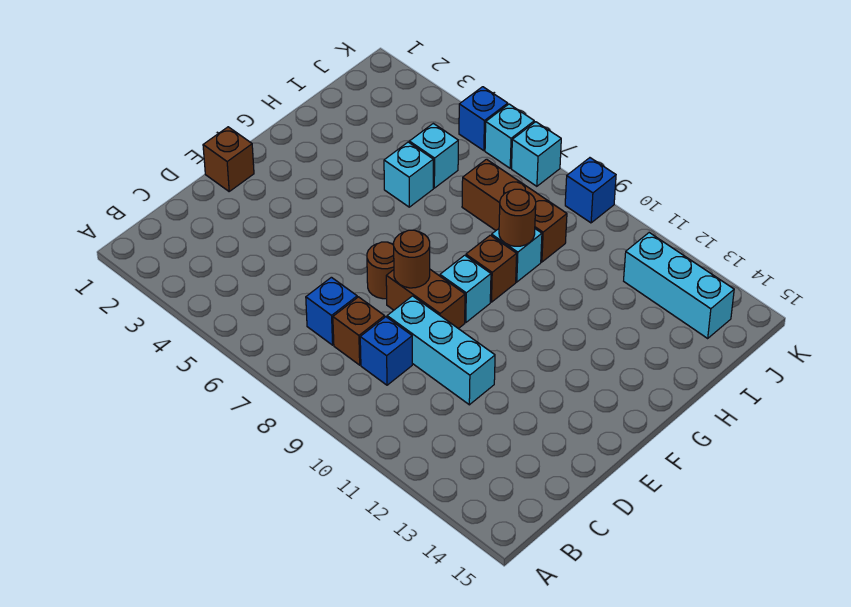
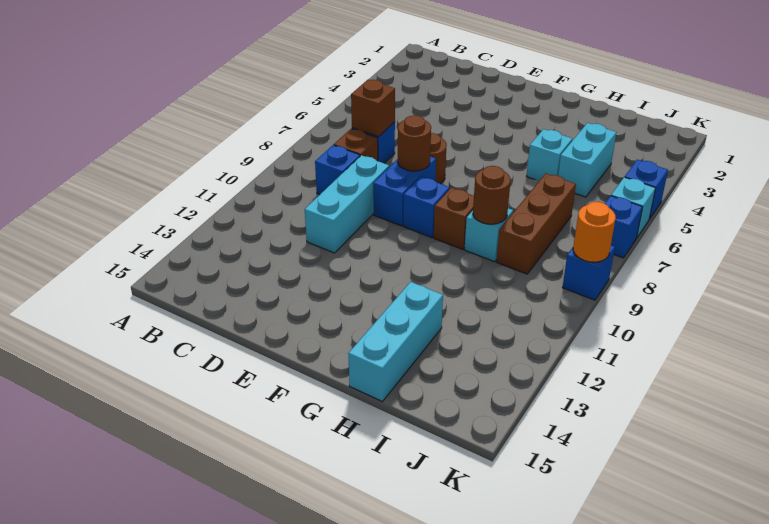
brown 1x1 brick [203,127,254,191] -> brown 1x1 brick moved to [351,79,395,137]
brown 1x2 brick [386,270,465,329] -> blue 1x2 brick [373,156,436,226]
cyan 1x1 brick [440,255,491,323] -> blue 1x1 brick [403,177,450,238]
cyan 1x1 brick [409,123,458,188] -> cyan 1x2 brick [558,123,616,197]
cyan 1x3 brick [624,233,734,338] -> cyan 1x3 brick moved to [348,282,443,402]
cyan 1x1 brick [512,122,561,186] -> blue 1x1 brick [605,196,643,258]
none -> orange 1x1 round brick [573,202,616,262]

